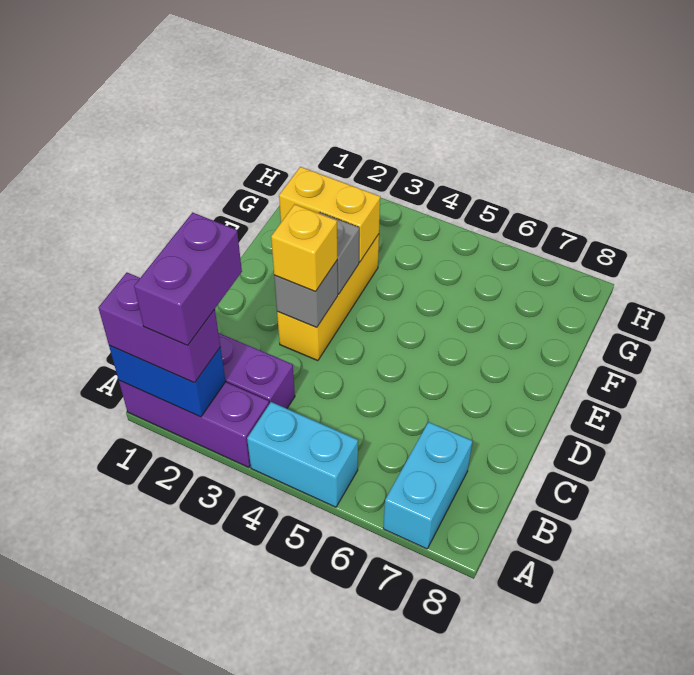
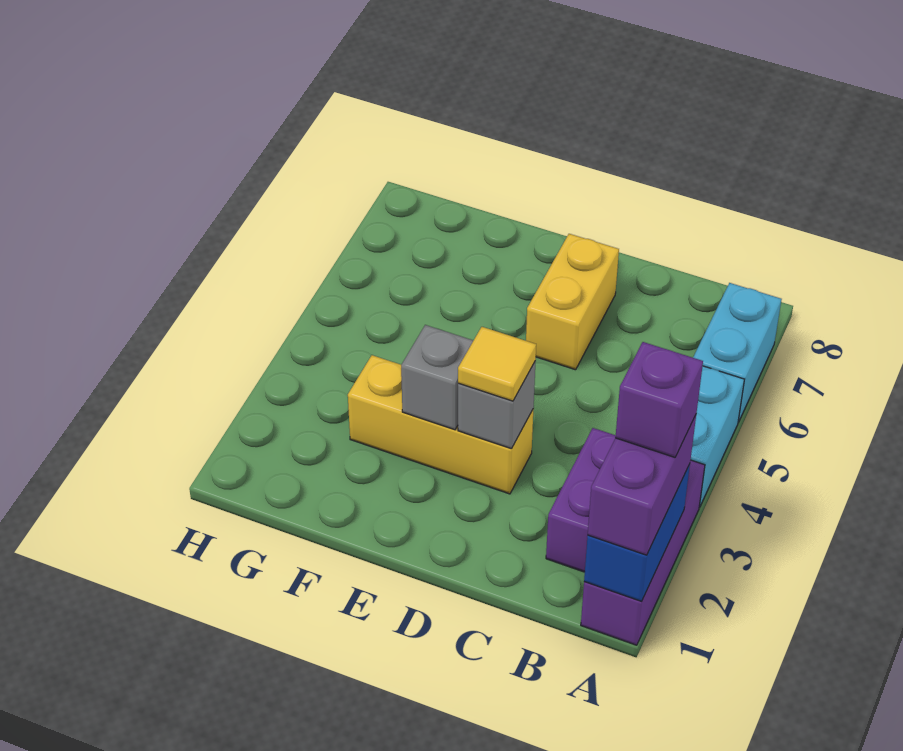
purple 1x2 brick [134,213,242,346] -> purple 1x1 brick [615,342,703,457]
cyan 1x2 brick [383,422,472,549] -> cyan 1x2 brick turned to [693,283,782,422]
yellow 1x1 brick [271,204,337,292] -> yellow 1x1 tile [458,327,536,401]
yellow 1x2 brick [279,167,380,262] -> yellow 1x2 brick moved to [526,234,619,370]

